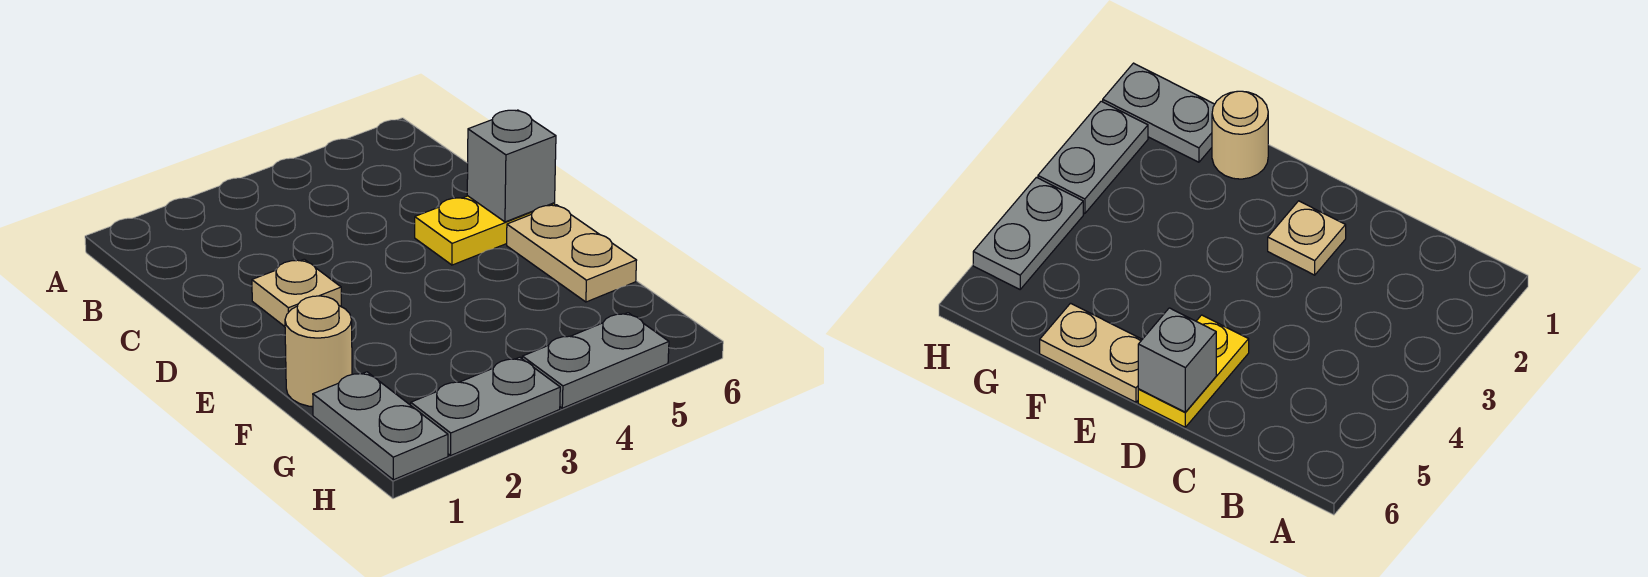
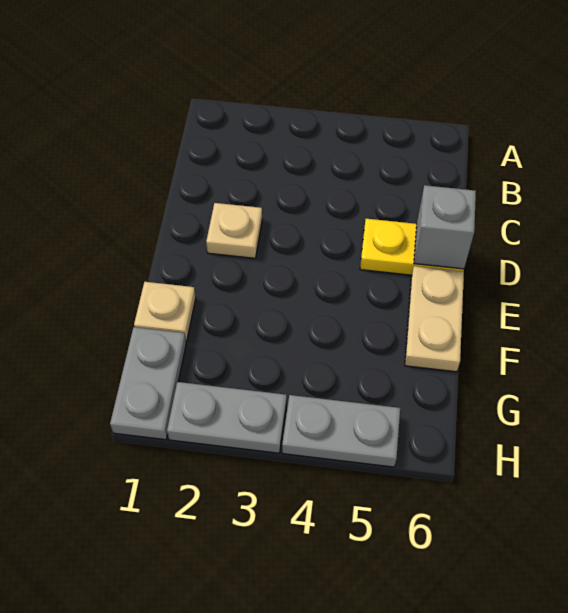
tan 1x1 round brick [285,296,352,407] -> tan 1x1 plate [134,282,196,341]

